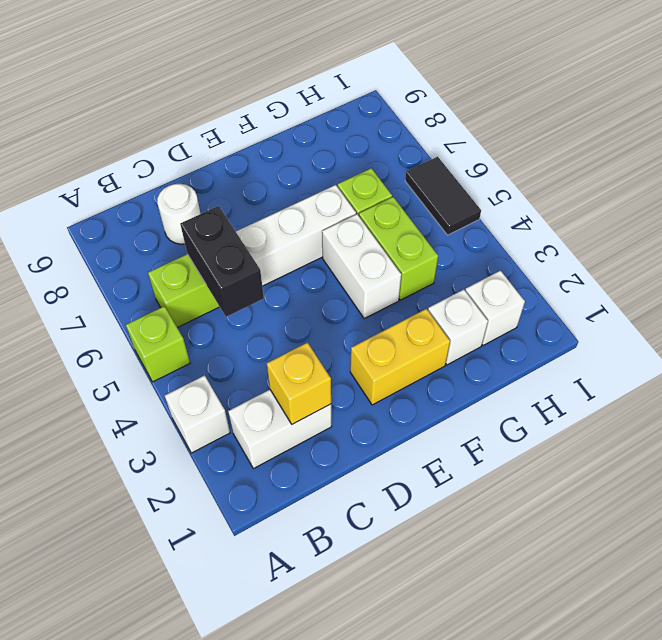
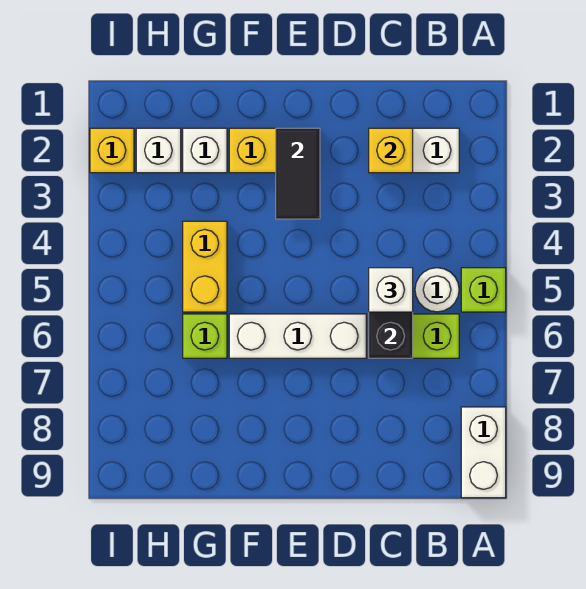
white 1x1 brick [165,375,230,453] -> white 1x1 brick moved to [369,268,413,312]
white 1x1 round brick [157,184,201,244] -> white 1x1 round brick moved to [415,268,459,312]
white 1x2 brick [322,214,401,319] -> white 1x2 brick moved to [461,407,506,498]
lime 1x2 brick [359,197,438,300] -> yellow 1x2 brick [183,221,227,312]
none -> yellow 1x1 brick [90,128,134,173]
black 1x2 tile [405,157,481,235] -> black 1x2 tile moved to [276,128,320,219]

